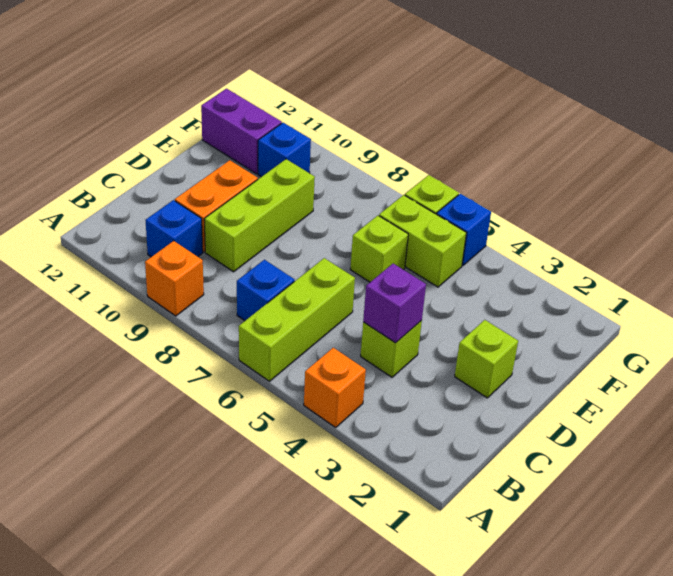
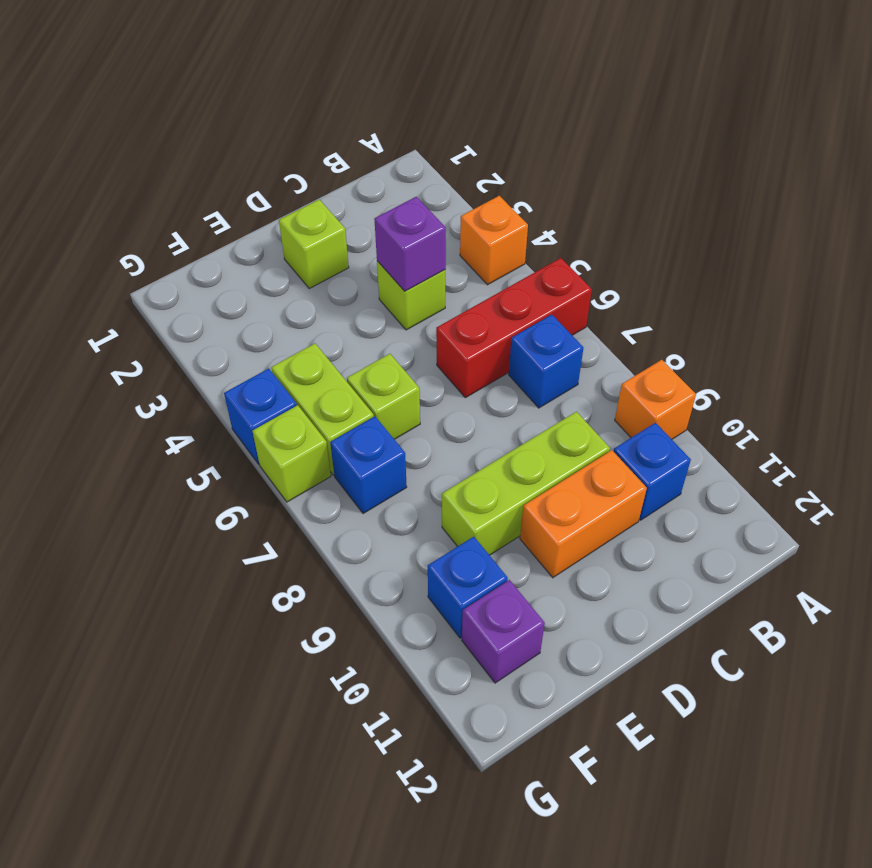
lime 1x3 brick [239,258,355,381] -> red 1x3 brick [436,258,592,398]
none -> blue 1x1 brick [330,416,407,514]
purple 1x2 brick [201,89,282,174] -> purple 1x1 brick [462,580,545,683]

